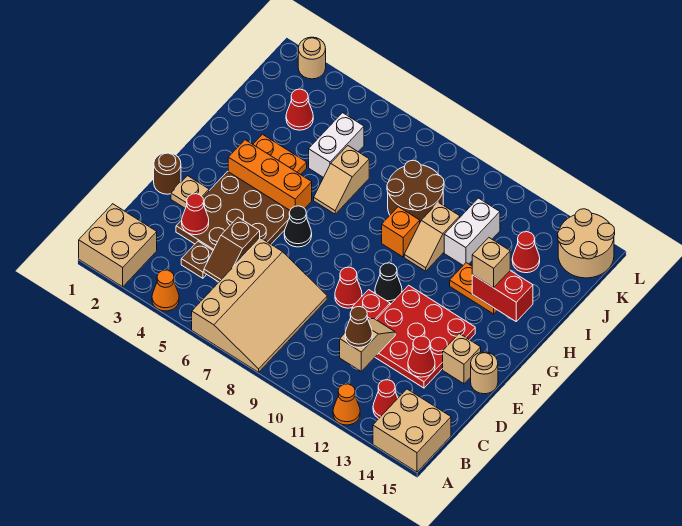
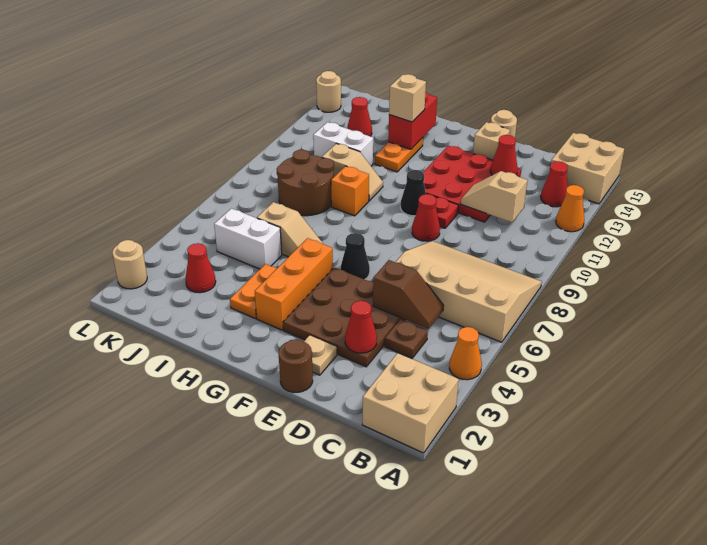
brown 1x1 cone [345,307,372,348] -> none
tan 2x2 round brick [558,209,615,278] -> tan 1x1 round brick [316,71,341,112]

